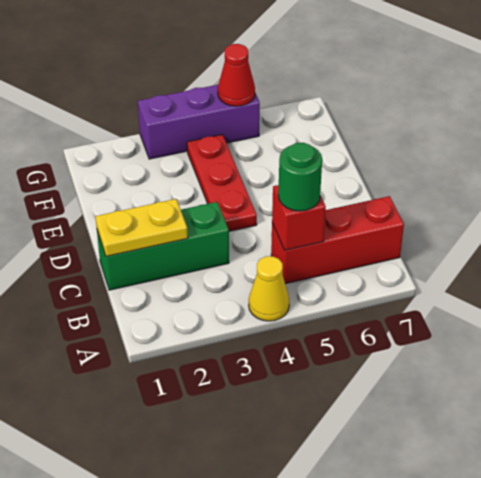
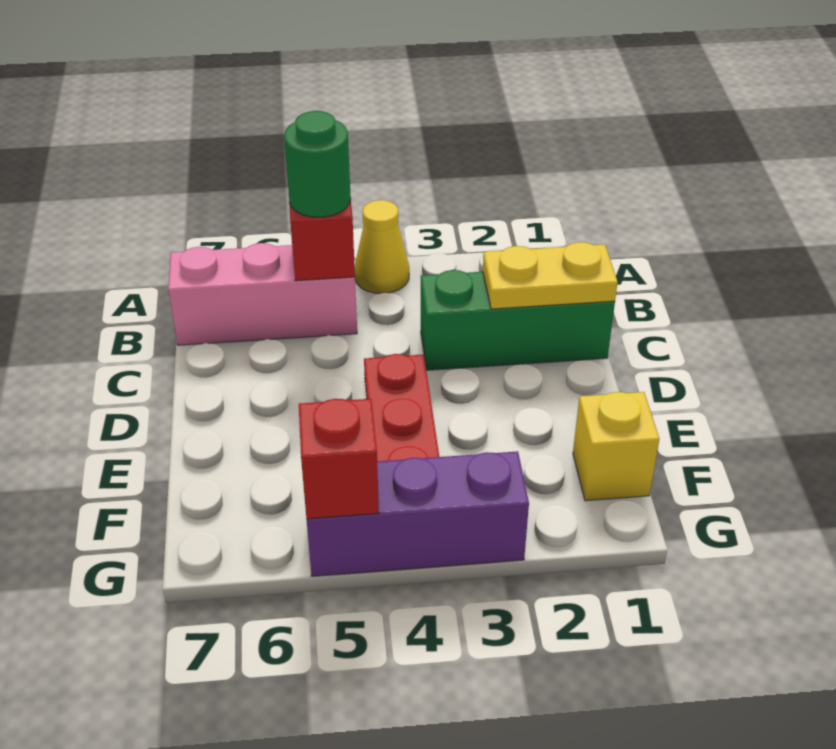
red 1x3 brick [271,196,404,284] -> pink 1x3 brick [168,243,357,345]
none -> yellow 1x1 brick [573,392,659,501]
red 1x1 cone [218,44,255,106] -> red 1x1 brick [299,399,379,519]

